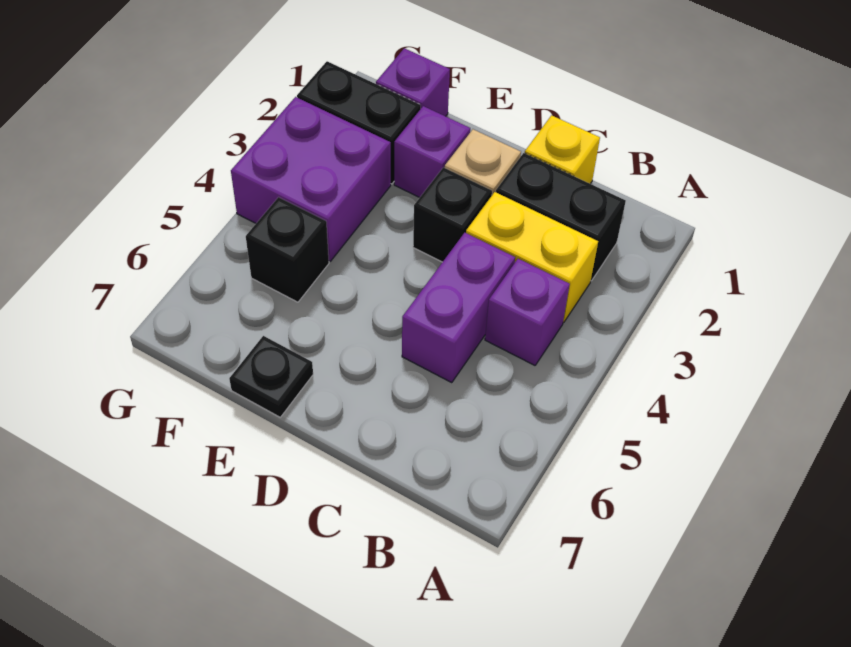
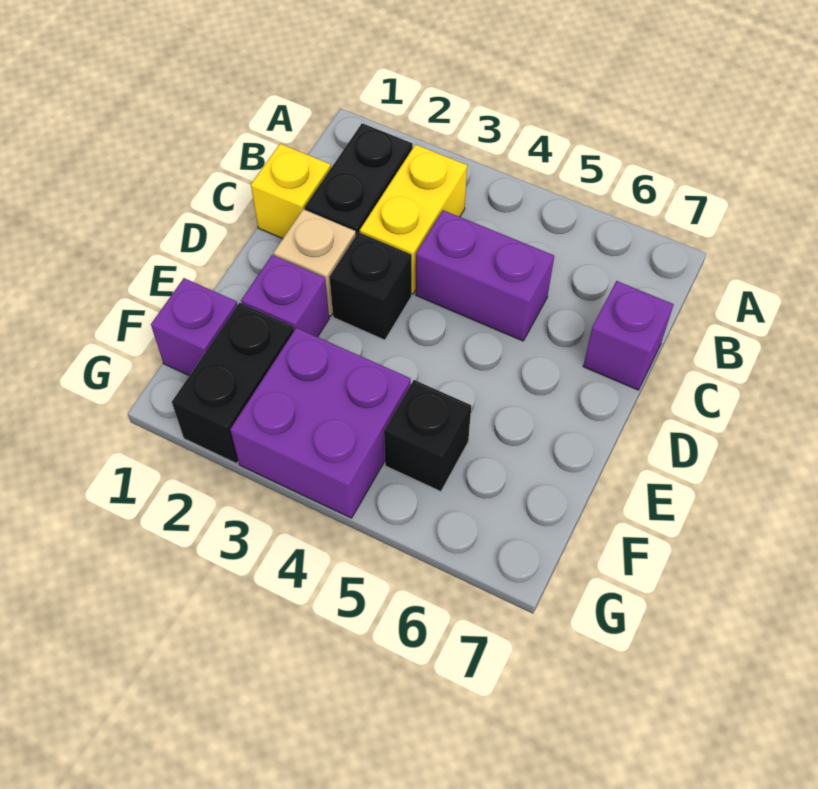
purple 1x1 brick [485,259,570,365] -> purple 1x1 brick moved to [583,281,674,390]
black 1x1 plate [229,336,313,417] -> none

